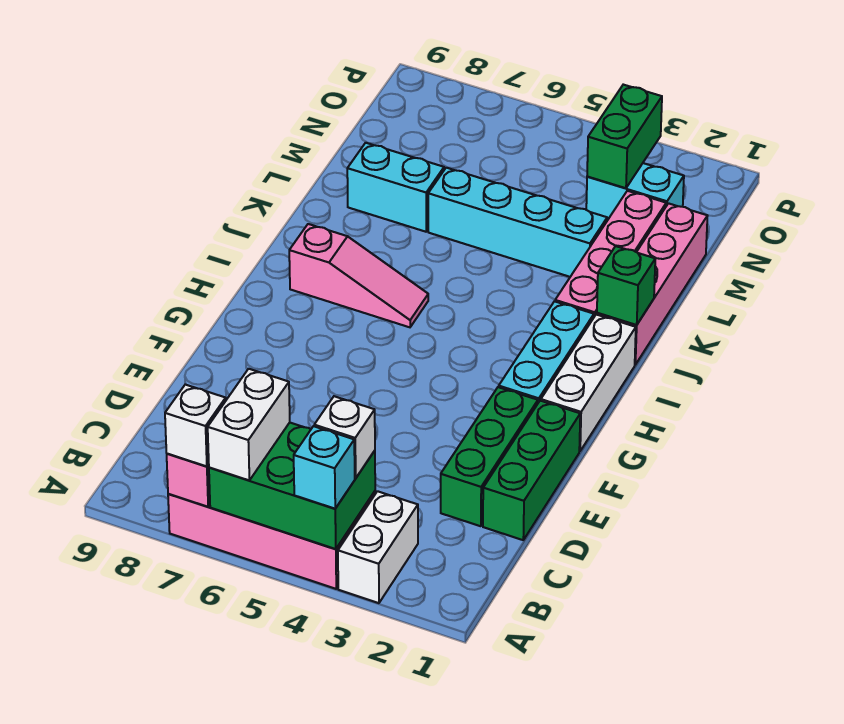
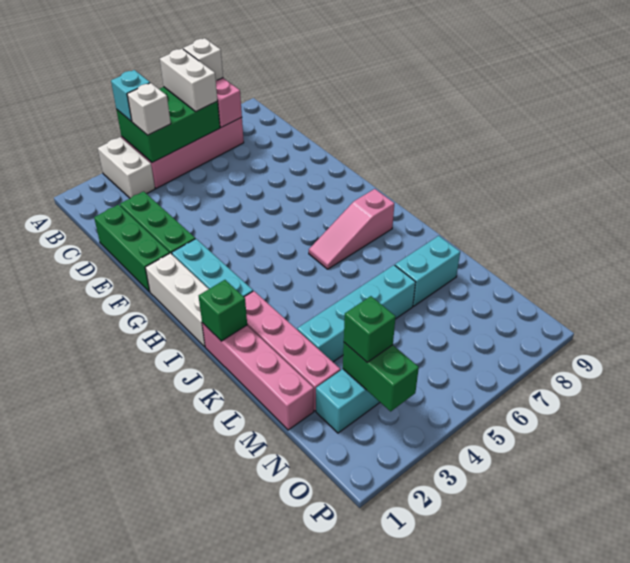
none -> green 1x1 brick [344,296,396,362]

